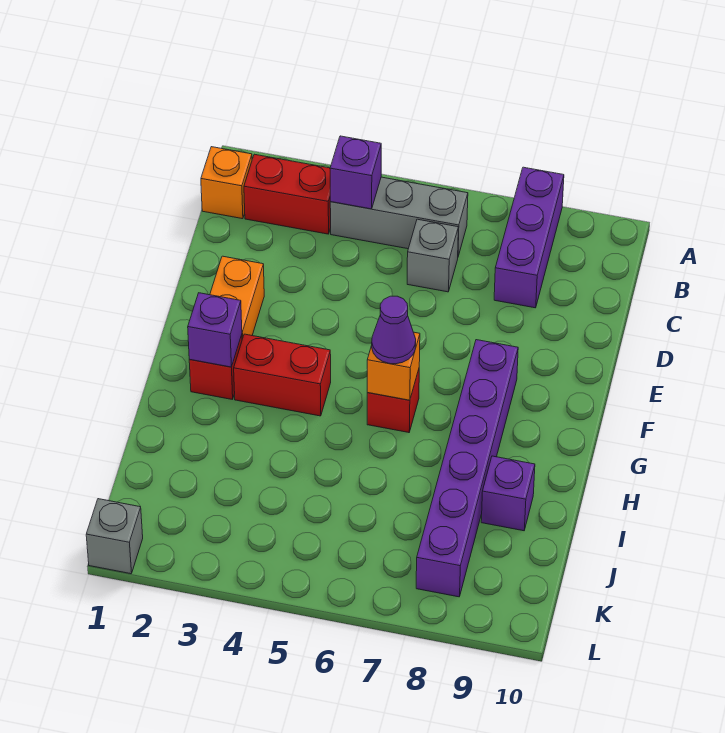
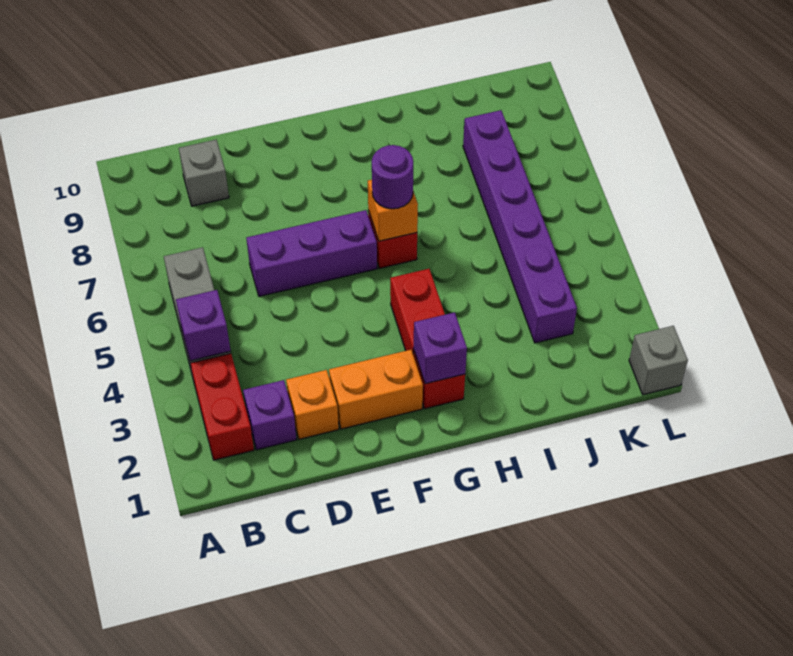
purple 1x3 brick [494,167,564,308] -> purple 1x3 brick moved to [246,210,377,296]
orange 1x1 brick [201,147,252,219] -> orange 1x1 brick moved to [286,370,339,439]
grey 1x1 brick [407,219,458,292] -> grey 1x1 brick moved to [179,140,229,206]
purple 1x6 brick [416,340,518,597] -> purple 1x6 brick turned to [463,110,577,343]
purple 1x1 cone [372,296,416,364] -> purple 1x1 round brick [372,145,413,209]
purple 1x1 brick [481,456,535,531] -> purple 1x1 brick moved to [243,380,297,450]

